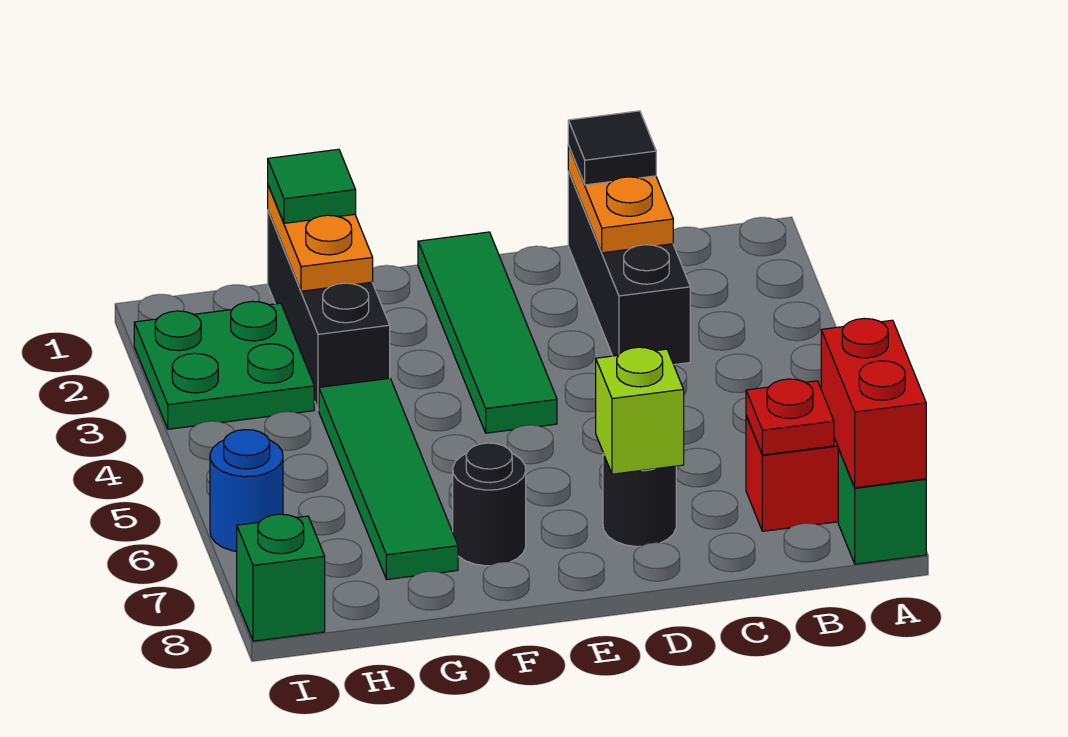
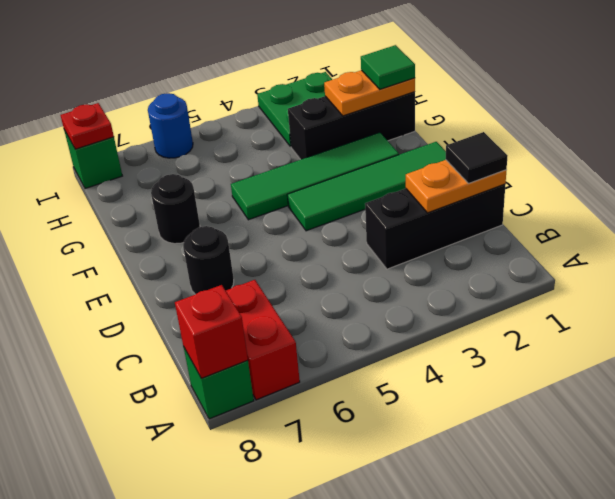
red 1x2 brick [821,318,926,488] -> red 1x1 brick [175,285,248,378]
red 1x1 plate [746,379,834,455] -> red 1x1 plate moved to [61,103,114,149]
lime 1x1 brick [596,347,684,474] -> none
green 1x4 tile [319,378,458,579] -> green 1x4 tile moved to [231,132,399,220]

